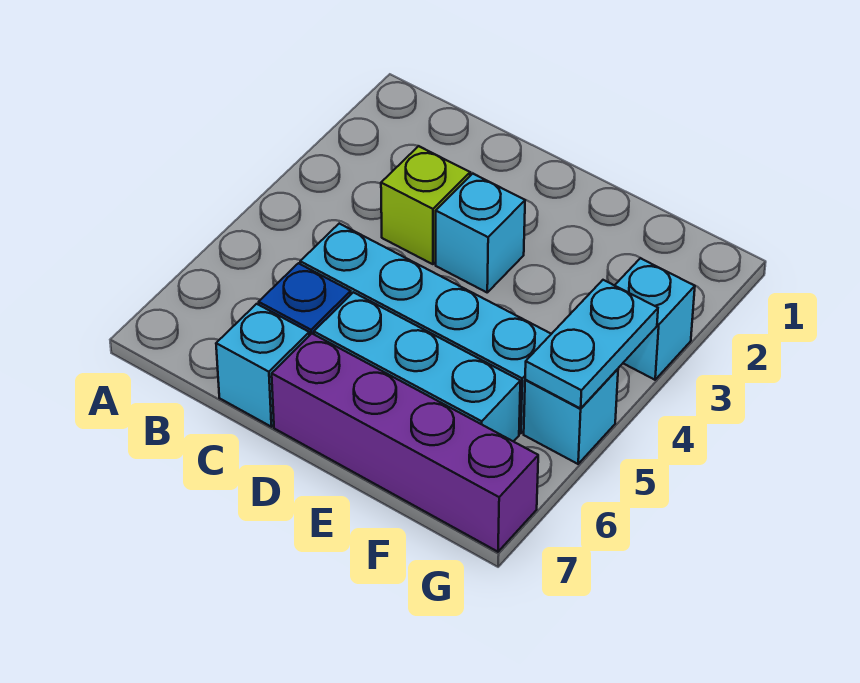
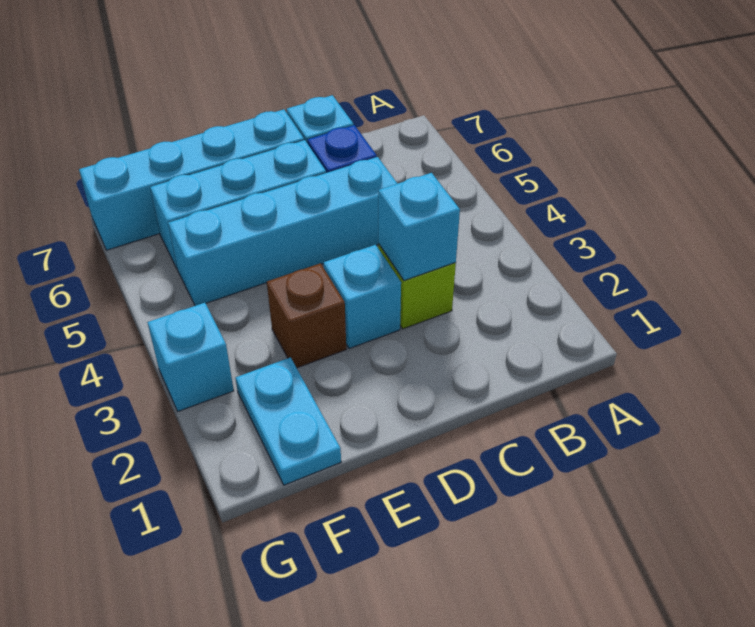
purple 1x4 brick [272,334,538,552] -> cyan 1x4 brick [79,109,304,250]
none -> brown 1x1 brick [267,263,346,368]
cyan 1x2 plate [525,280,658,408] -> cyan 1x2 plate moved to [235,357,341,485]
cyan 1x1 brick [524,369,618,464] -> cyan 1x1 brick moved to [378,173,460,281]

